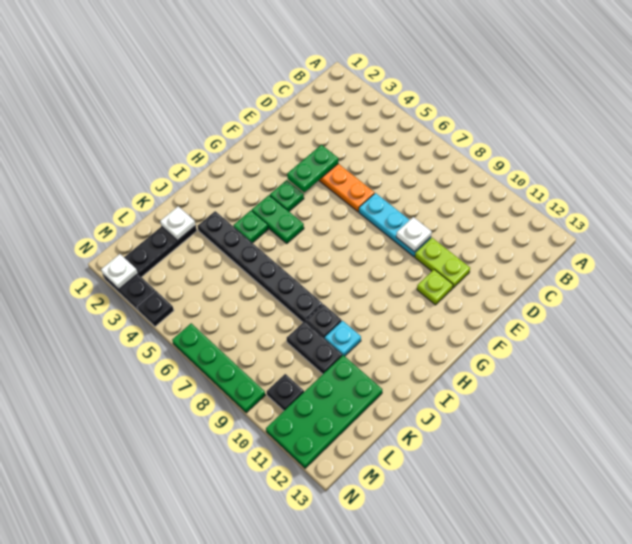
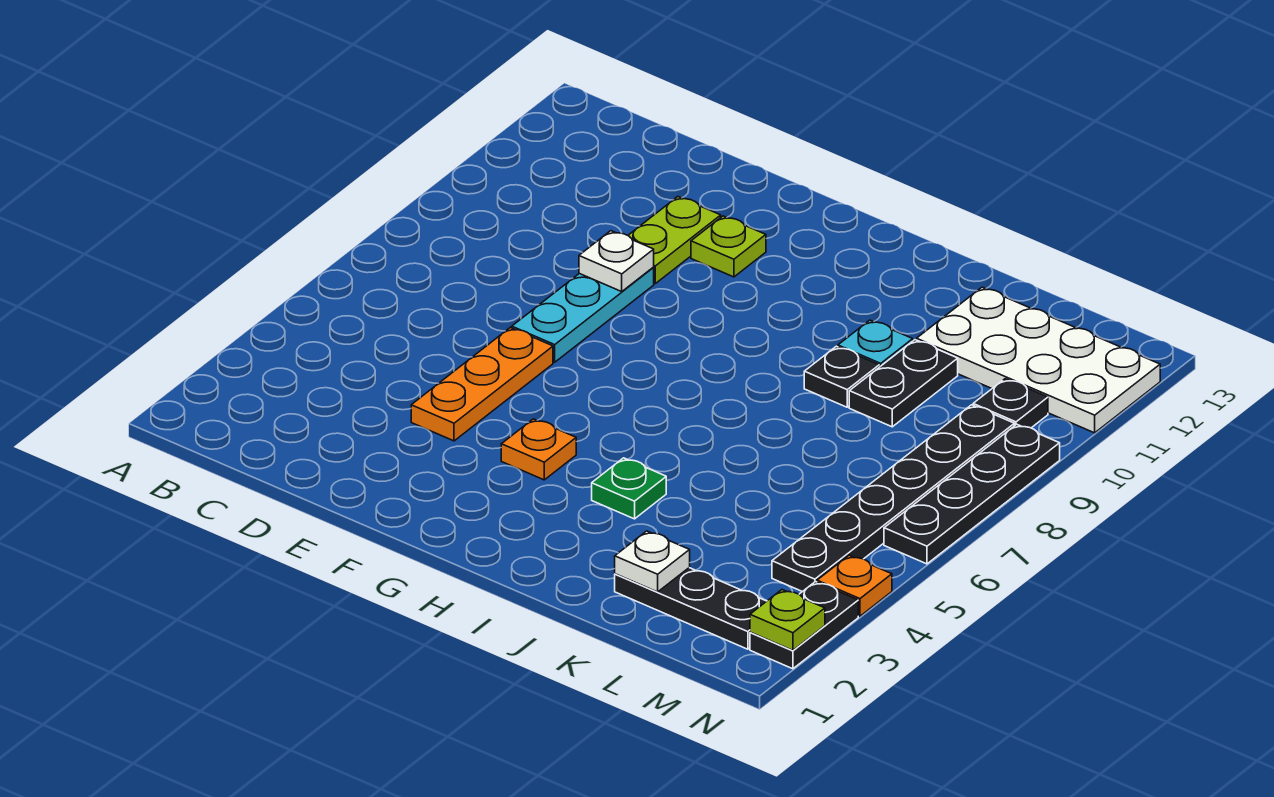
green 1x2 plate [287,145,338,192] -> none
green 1x1 plate [270,180,304,211] -> orange 1x1 plate [501,419,576,480]
green 1x2 plate [252,195,304,243] -> none
black 1x6 plate [198,211,323,322] -> black 1x6 plate moved to [772,405,1014,592]
green 2x4 plate [266,355,382,468] -> white 2x4 plate [917,287,1160,433]
white 1x1 plate [101,254,138,289] -> lime 1x1 plate [750,590,825,650]
black 1x1 plate [137,291,174,326] -> orange 1x1 plate [817,555,892,616]
green 1x4 plate [172,323,265,413] -> black 1x4 plate [884,424,1060,564]

